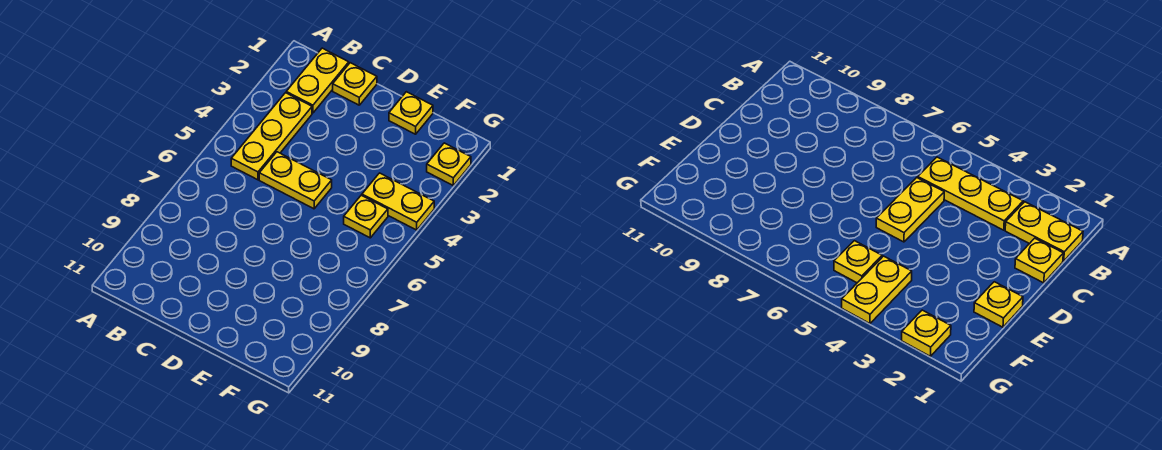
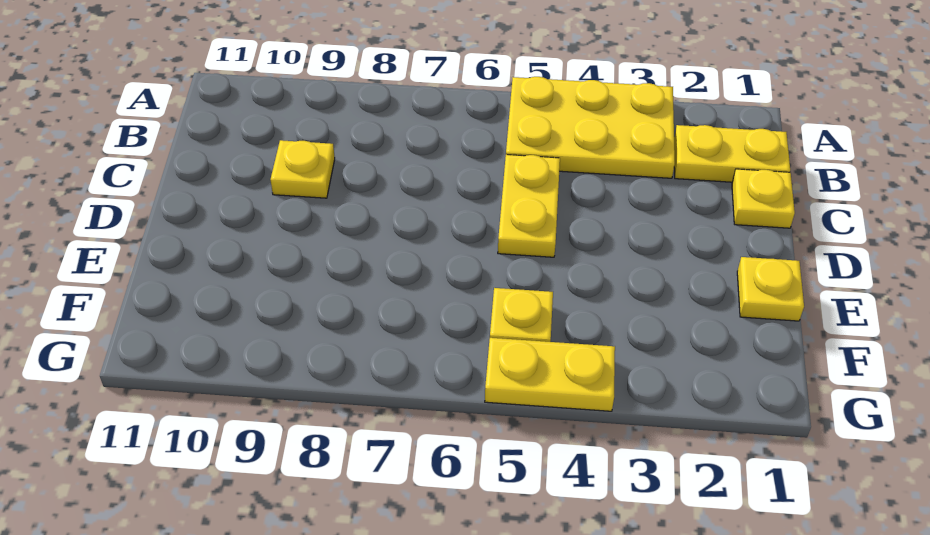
yellow 1x3 plate [231,93,312,180] -> yellow 2x3 plate [506,77,675,178]
yellow 1x2 plate [362,173,434,230] -> yellow 1x2 plate turned to [485,338,615,411]
yellow 1x1 plate [427,143,471,185] -> yellow 1x1 plate moved to [270,140,335,198]

